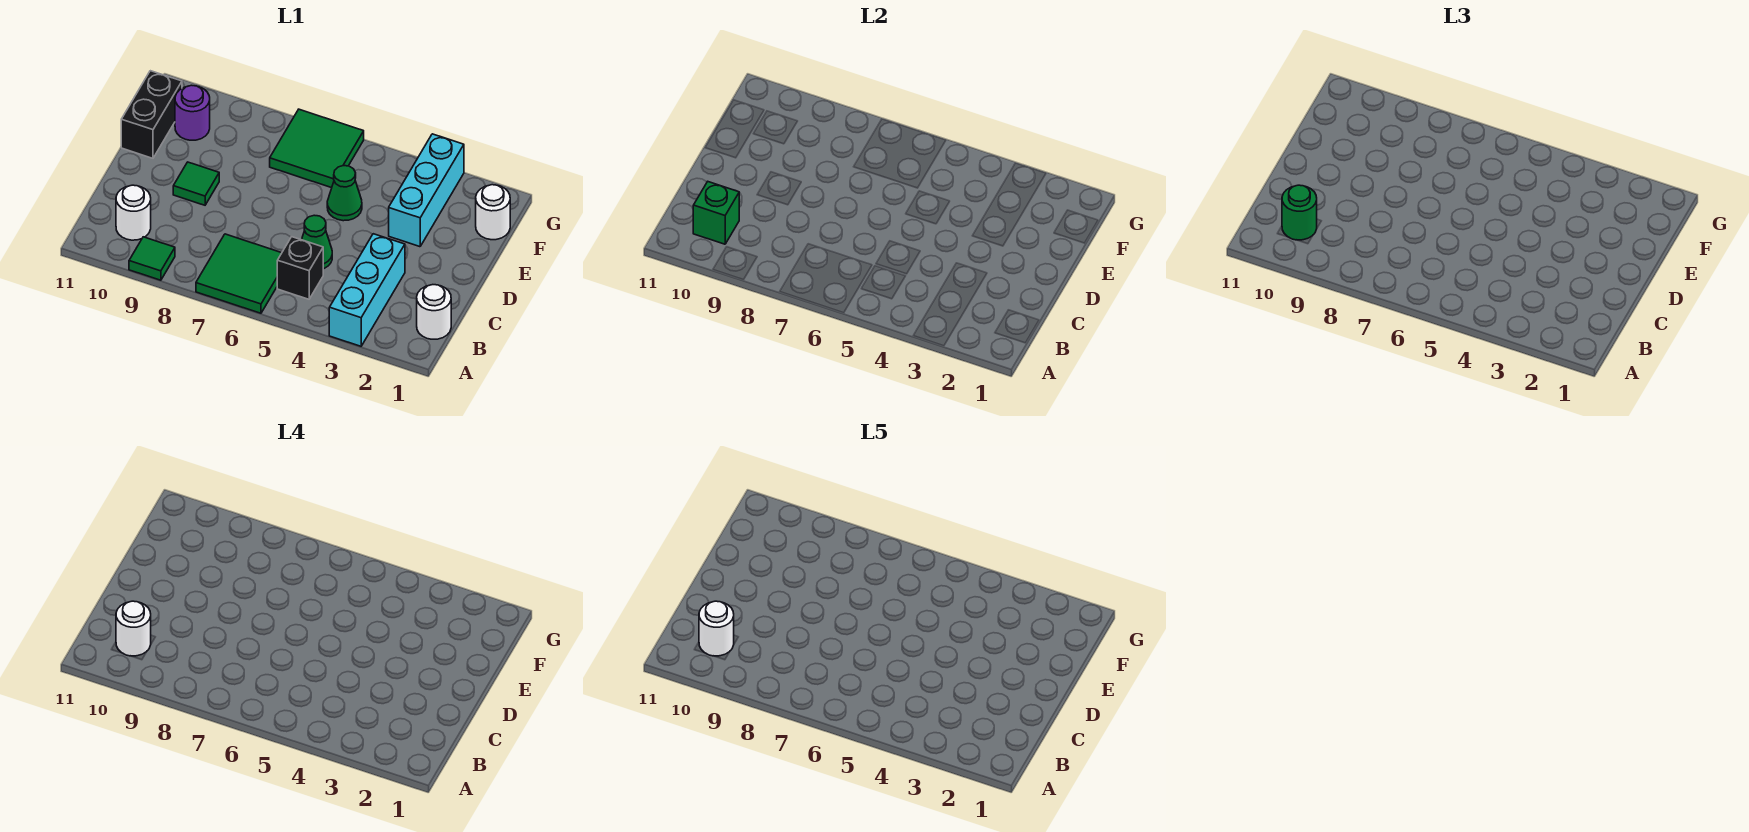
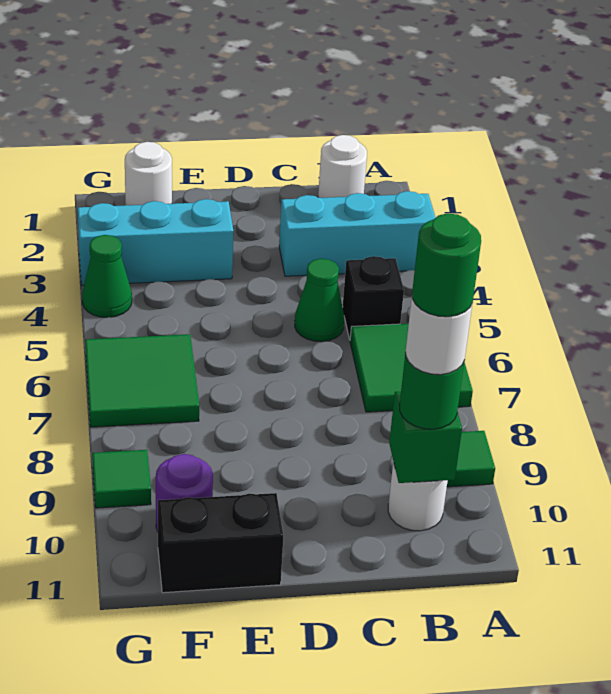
white 1x1 round brick [699,601,734,656] -> green 1x1 round brick [412,213,481,317]
green 1x1 tile [173,162,219,205] -> green 1x1 tile moved to [92,450,151,508]
green 1x1 cone [327,166,362,221] -> green 1x1 cone moved to [82,235,132,317]

